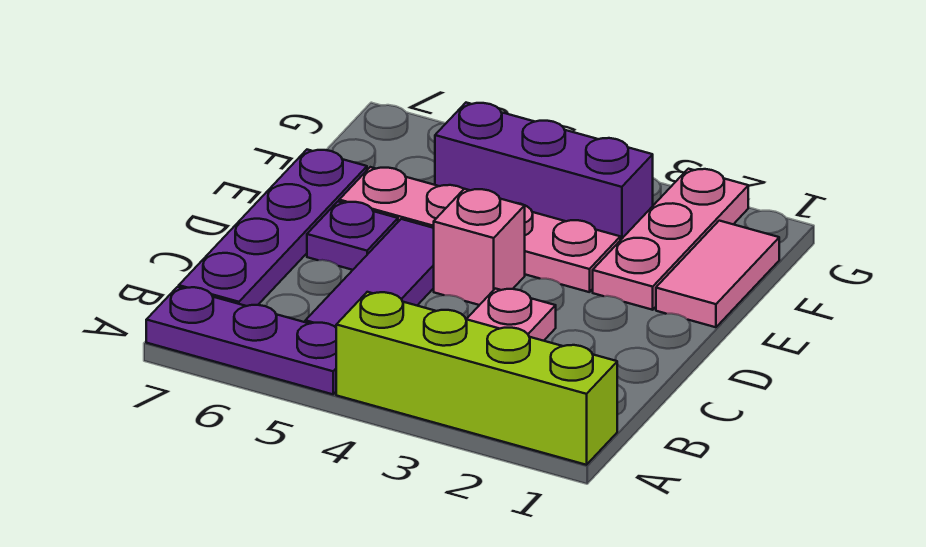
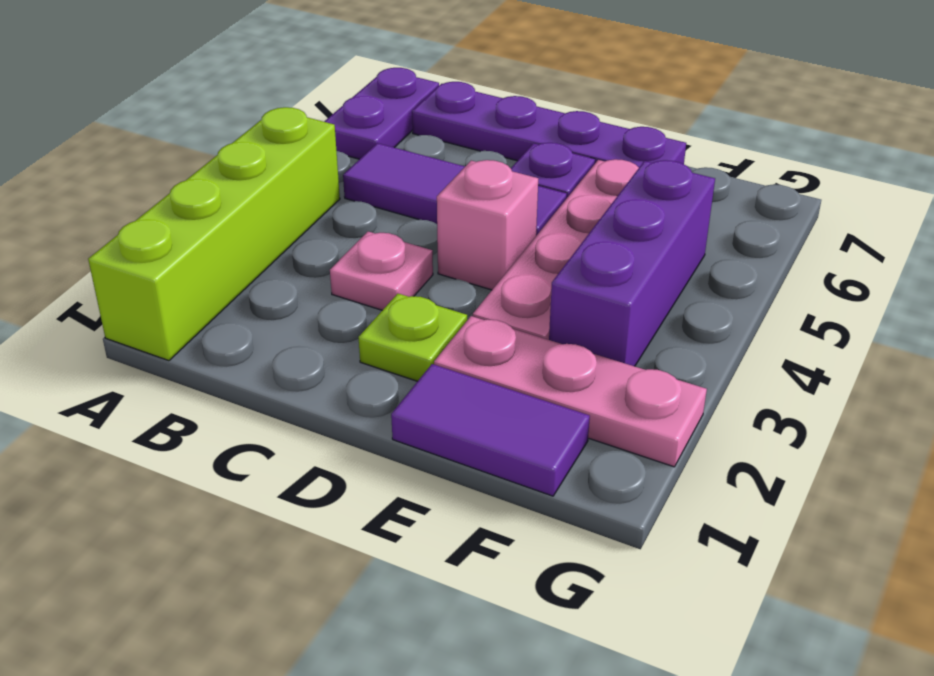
purple 1x3 plate [146,287,336,394] -> purple 1x2 plate [324,68,439,159]
none -> lime 1x1 plate [358,294,467,381]
pink 1x2 tile [656,221,779,327] -> purple 1x2 tile [391,364,590,496]

